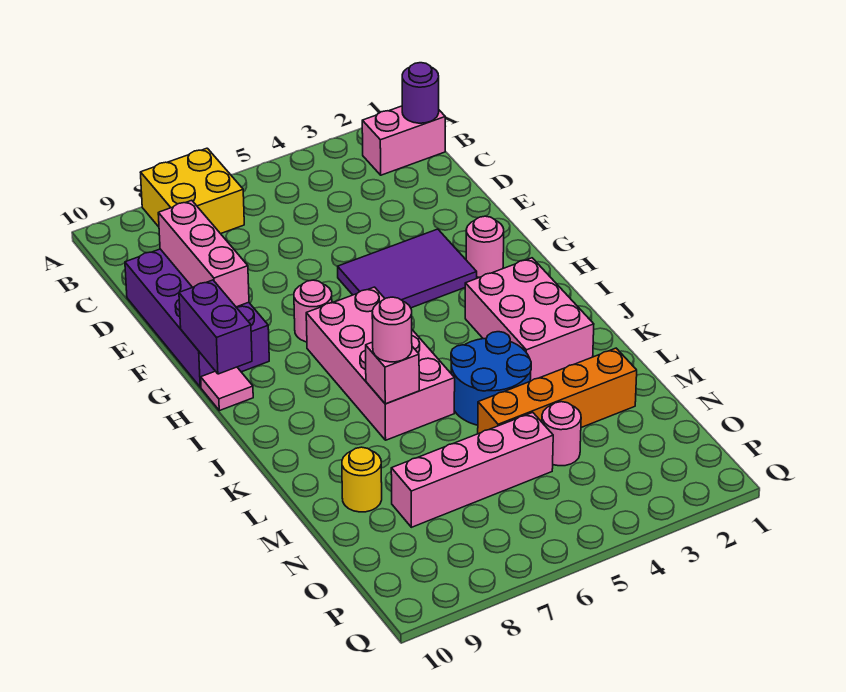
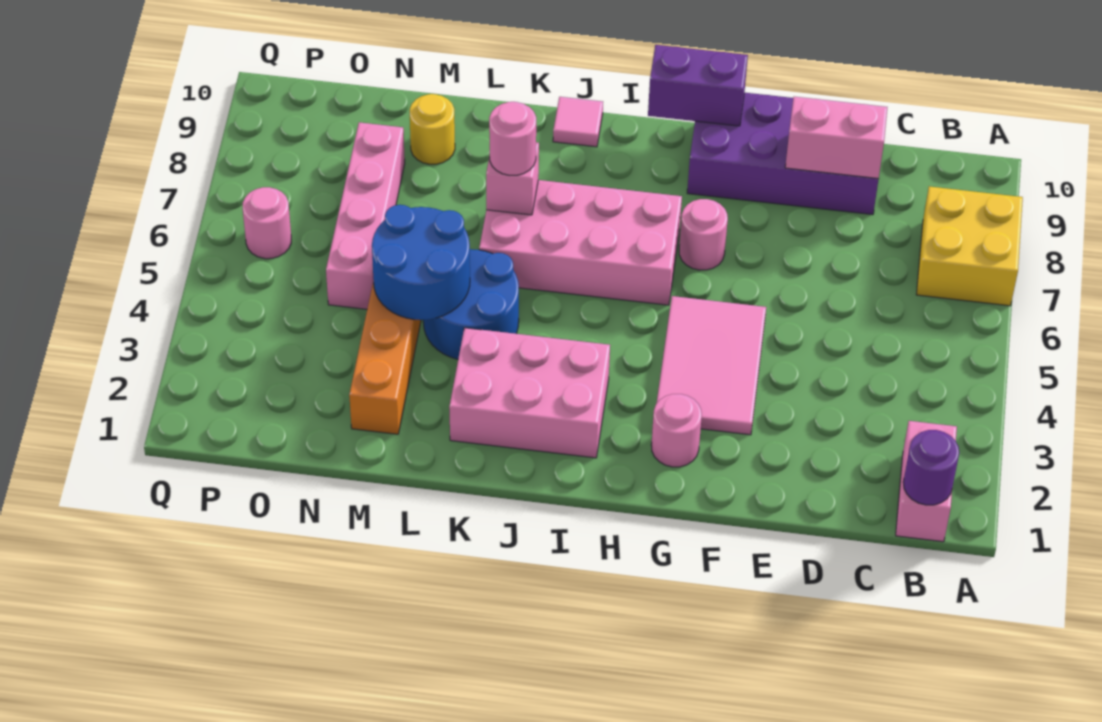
pink 1x3 brick [158,200,249,307] -> pink 1x2 brick [785,97,887,179]
purple 2x3 tile [338,229,477,308] -> pink 2x3 tile [657,296,766,435]
pink 1x1 tile [201,367,253,411] -> pink 1x1 tile moved to [553,97,603,147]
none -> blue 2x2 round brick [372,205,470,320]
pink 1x1 round brick [542,402,581,466] -> pink 1x1 round brick moved to [243,187,291,259]

